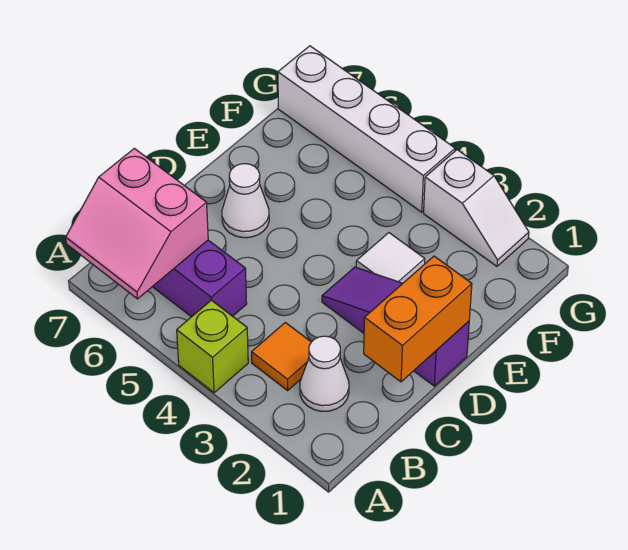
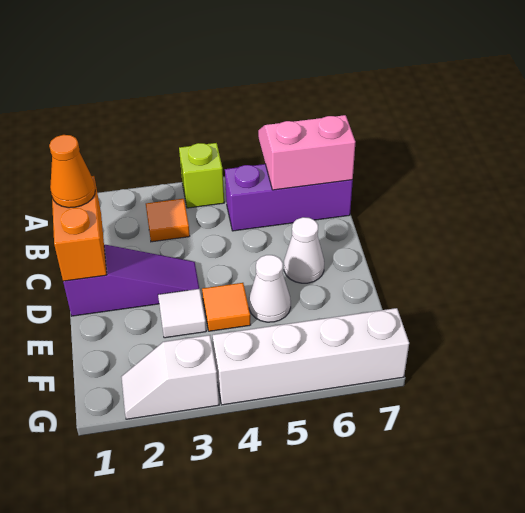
white 1x1 cone [300,336,349,411] -> white 1x1 cone moved to [249,255,291,322]
none -> orange 1x1 cone [49,135,95,208]
none -> orange 1x1 tile [202,283,251,331]

